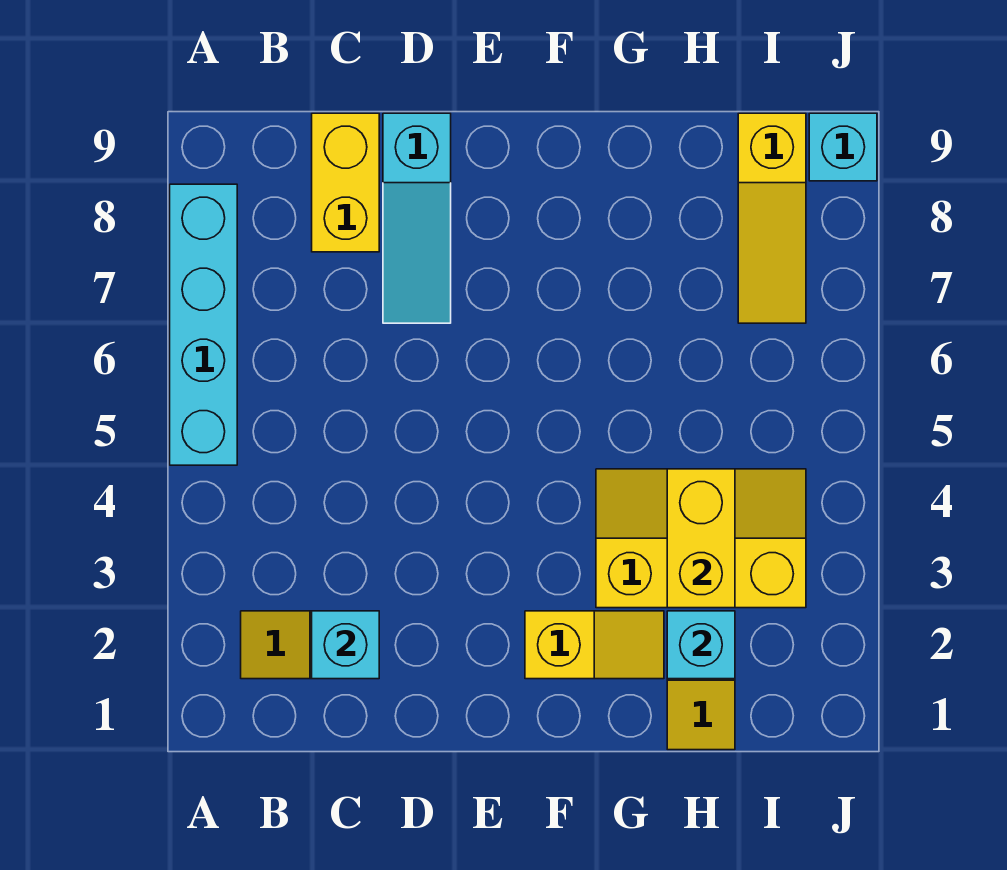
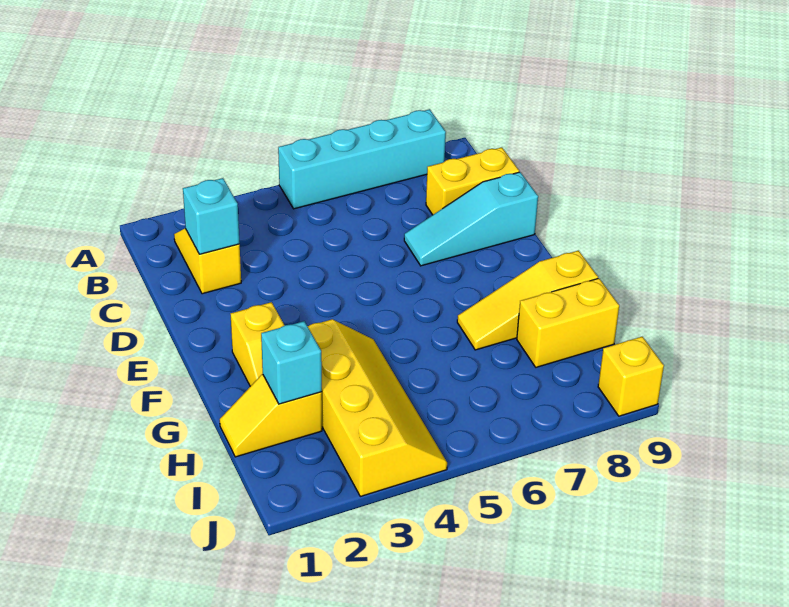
yellow 2x3 slope [596,469,806,608] -> yellow 2x4 slope [308,319,447,496]
yellow 1x2 brick [667,469,735,608] -> yellow 1x2 brick moved to [517,278,619,367]
yellow 1x3 slope [738,113,806,323] -> yellow 1x3 slope moved to [457,251,598,350]
cyan 1x1 brick [809,113,877,181] -> yellow 1x1 brick [598,337,664,416]

